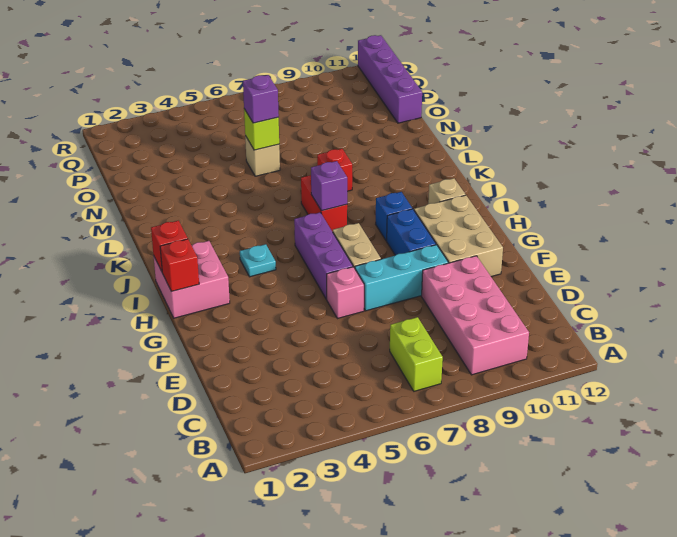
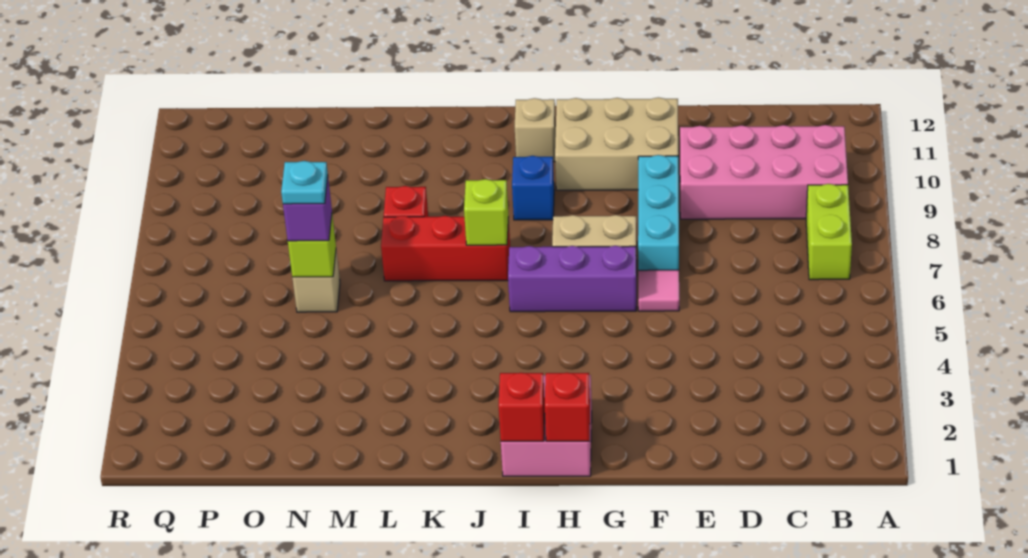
lime 1x2 brick [390,317,443,391] -> lime 1x2 brick turned to [806,184,852,280]
pink 1x1 brick [327,267,364,319] -> pink 1x1 tile [638,270,679,311]
blue 1x2 brick [387,209,436,255] -> none
cyan 1x1 plate [240,244,276,277] -> cyan 1x1 plate moved to [281,161,328,204]
red 1x2 brick [301,175,347,232] -> red 1x3 brick [381,216,510,281]
purple 1x1 brick [311,161,347,211] -> lime 1x1 brick [464,179,509,245]
purple 1x4 brick [358,35,422,123] -> none

